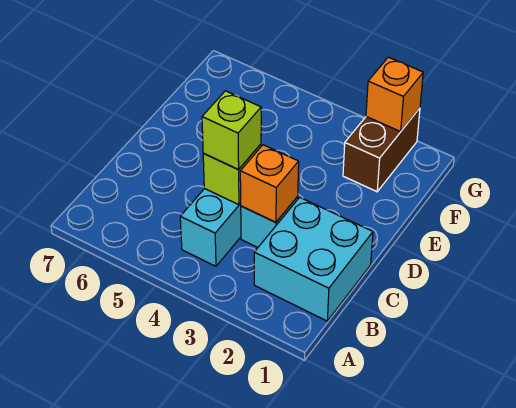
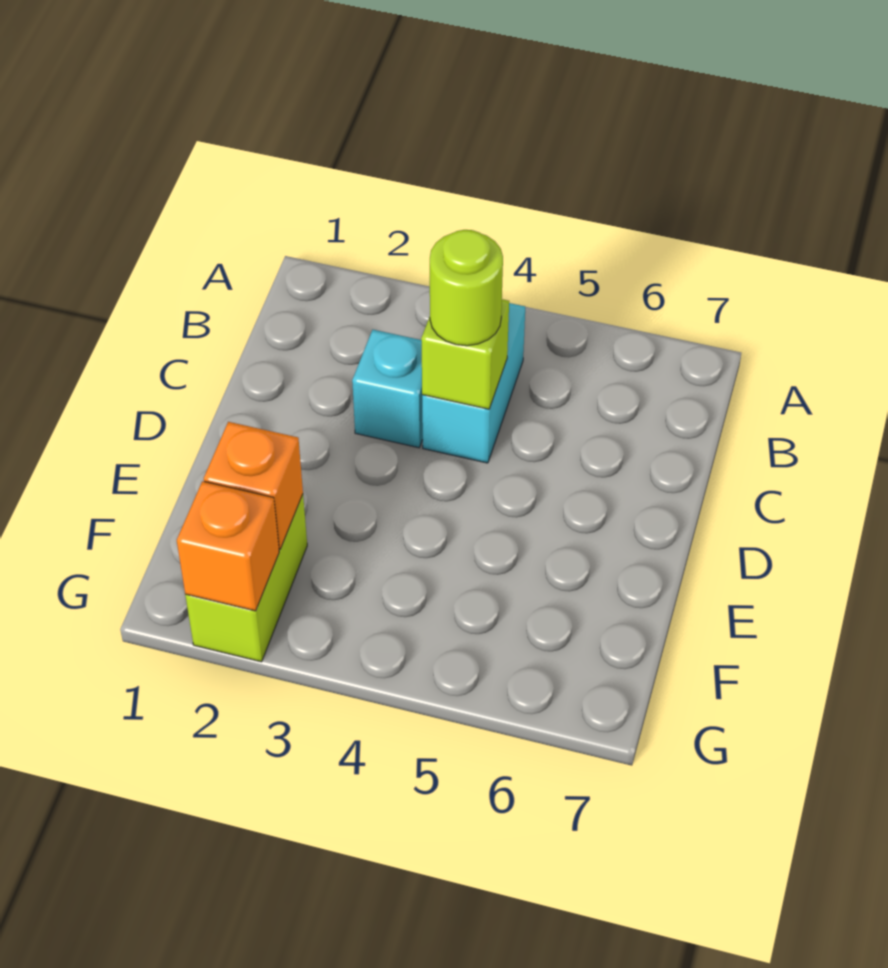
cyan 2x2 brick [254,197,373,321] -> none
orange 1x1 brick [240,145,299,222] -> orange 1x1 brick moved to [204,422,303,549]
lime 1x1 brick [202,91,261,170] -> lime 1x1 round brick [430,230,503,346]
brown 1x2 brick [343,108,420,192] -> lime 1x2 brick [185,495,307,662]

